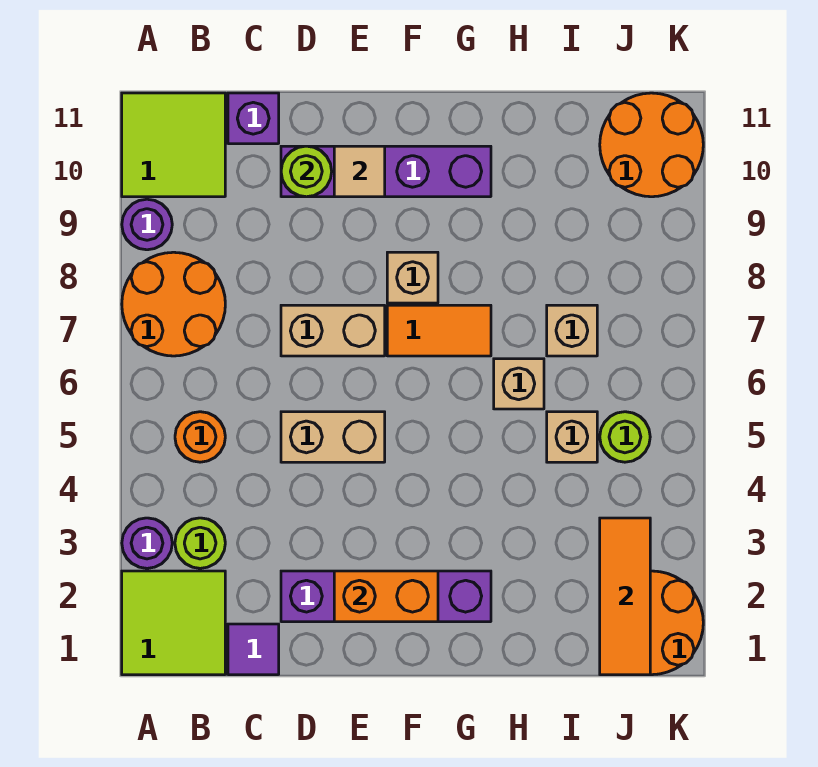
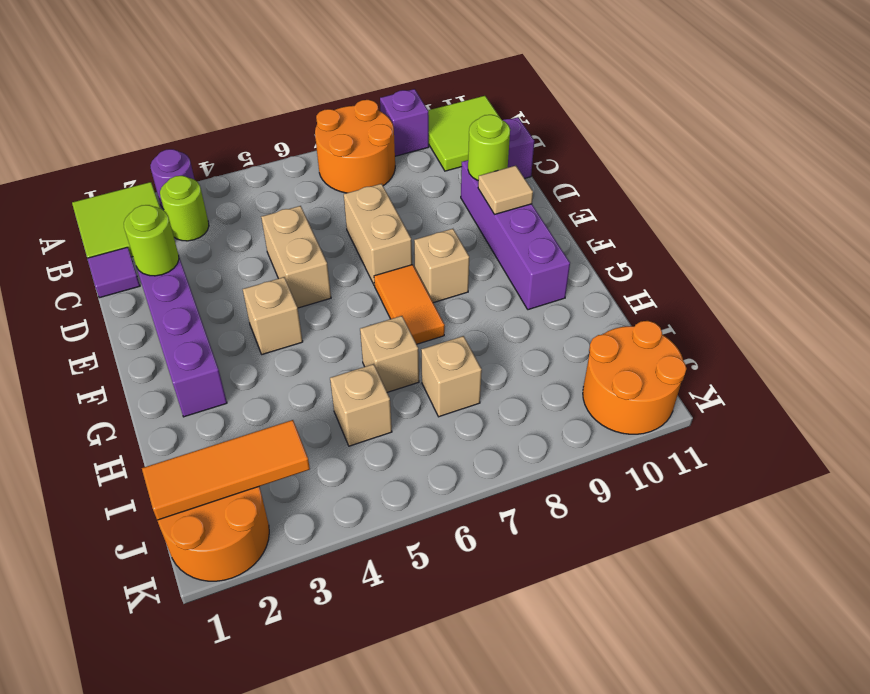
purple 1x1 round brick [122,199,172,250] -> purple 1x1 brick [380,89,429,156]
orange 1x1 round brick [175,412,225,462] -> none
orange 1x2 brick [334,571,438,622] -> none
none -> tan 1x1 brick [243,277,303,354]
lime 1x1 round brick [600,412,650,462] -> lime 1x1 round brick moved to [124,205,179,276]

